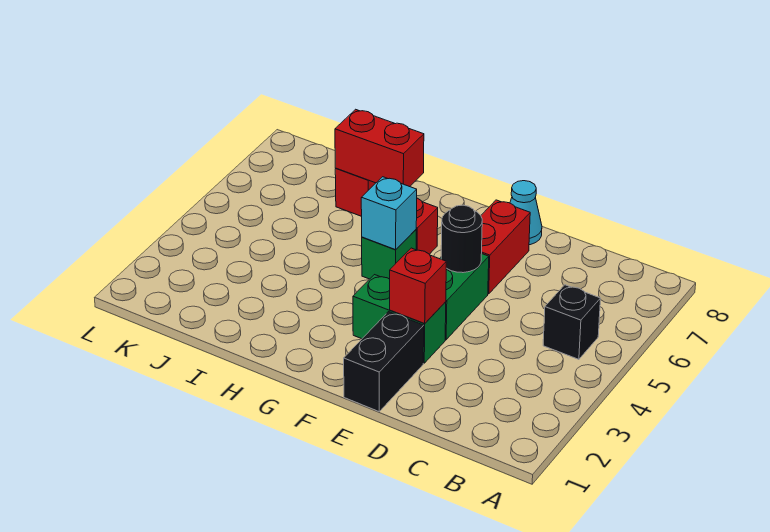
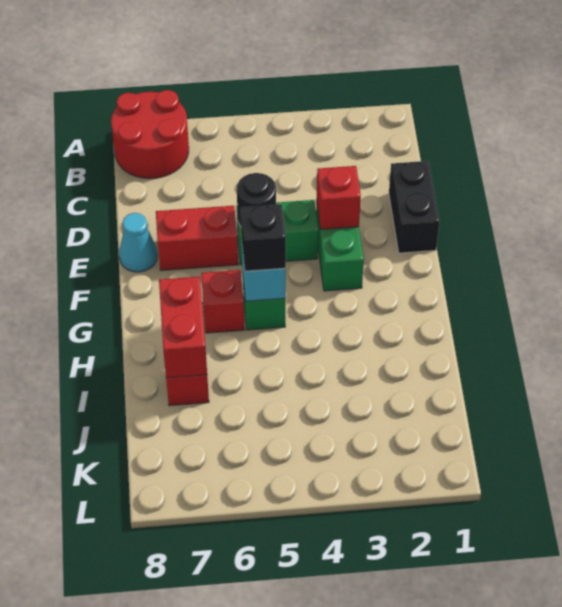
none -> red 2x2 round brick [111,90,189,179]
black 1x1 brick [543,285,601,359] -> black 1x1 brick moved to [241,204,286,271]
black 1x2 brick [344,312,424,411] -> black 1x2 brick turned to [389,161,440,253]

